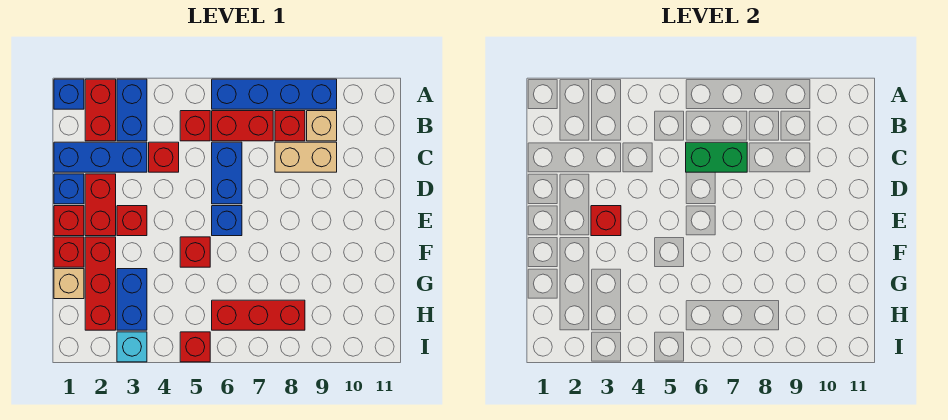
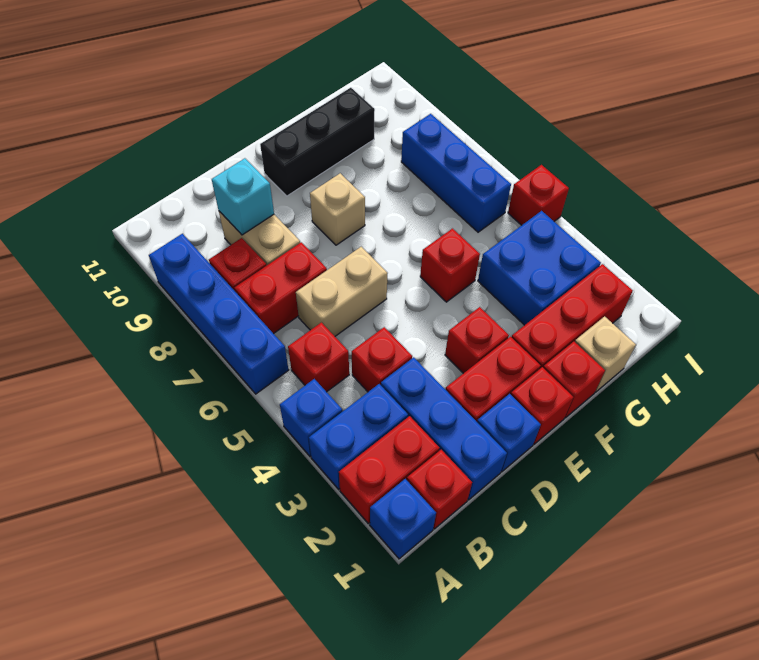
red 1x2 brick [212,111,273,141] -> red 1x2 brick turned to [234,242,327,334]
tan 1x1 brick [307,111,337,141] -> tan 1x1 brick moved to [310,173,365,245]
blue 1x2 brick [212,142,242,204] -> tan 1x2 brick [296,247,388,336]
green 1x2 brick [686,142,747,172] -> none
red 1x1 brick [591,206,621,236] -> red 1x1 brick moved to [407,450,472,529]
blue 1x1 brick [212,206,242,236] -> blue 1x1 brick moved to [280,379,342,457]
none -> black 1x3 brick [260,88,375,196]
blue 1x2 brick [117,269,147,330] -> blue 2x2 brick [478,211,601,325]
red 1x3 brick [212,300,305,330] -> blue 1x3 brick [401,114,511,232]
cyan 1x1 brick [117,332,147,362] -> cyan 1x1 brick moved to [211,158,274,235]

